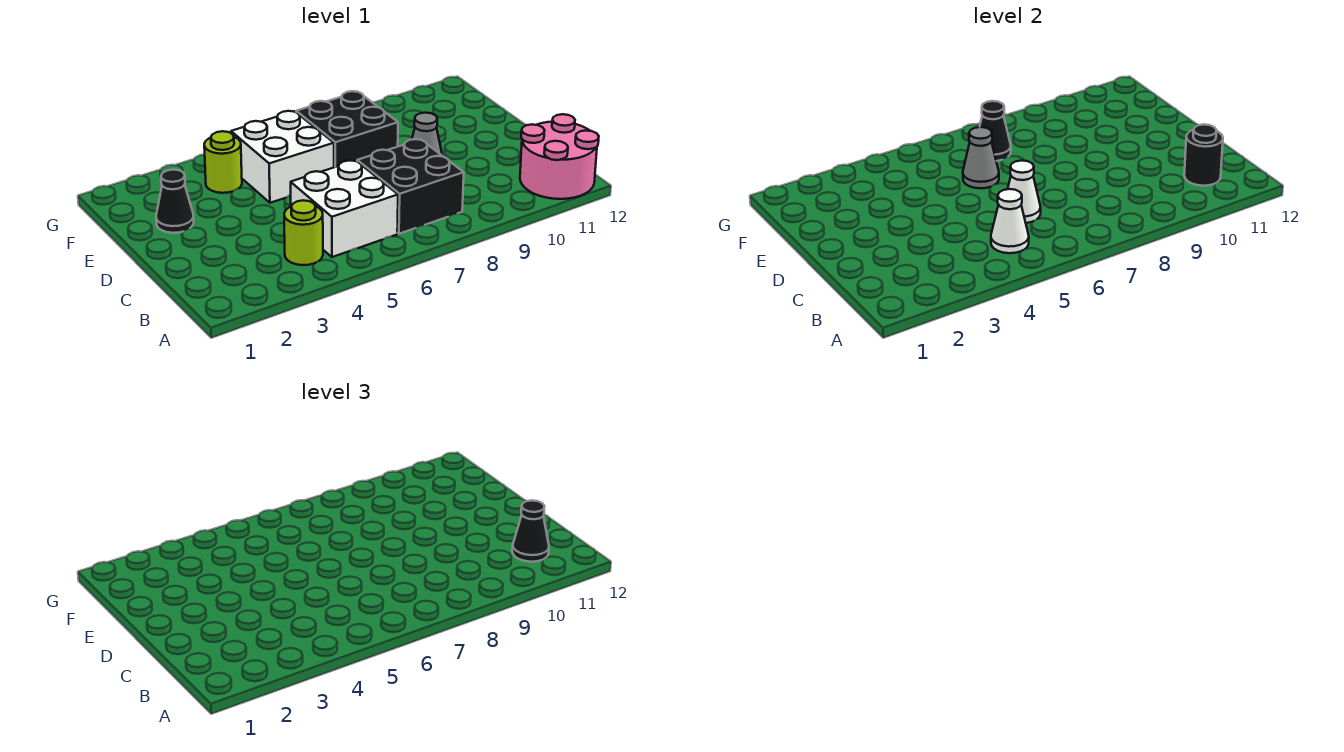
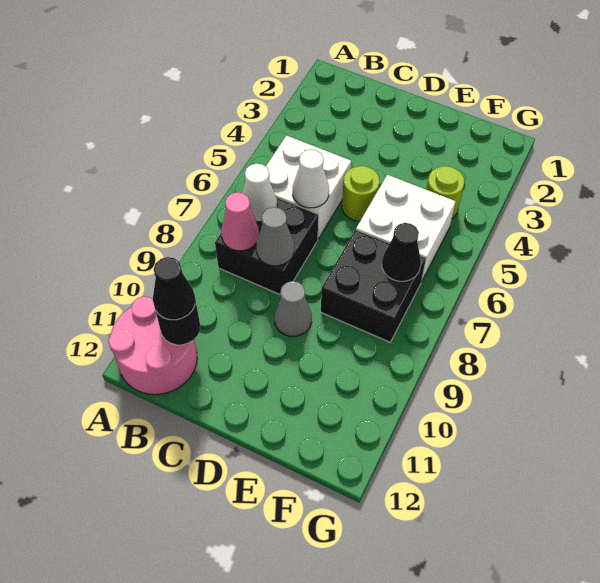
lime 1x1 round brick [284,200,323,265] -> lime 1x1 round brick moved to [342,166,380,221]
white 1x1 cone [991,189,1029,253] -> white 1x1 cone moved to [242,164,277,222]
none -> pink 1x1 cone [221,192,259,251]
black 1x1 cone [156,170,194,233] -> none
grey 1x1 cone [963,127,999,188] -> grey 1x1 cone moved to [256,207,294,266]

